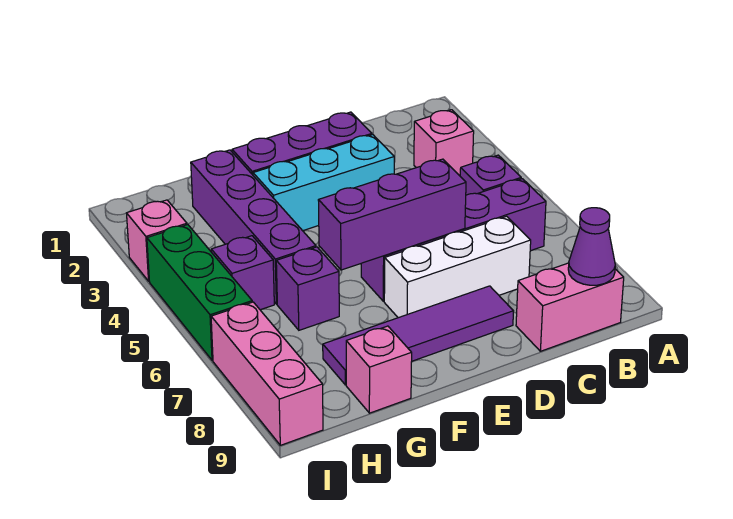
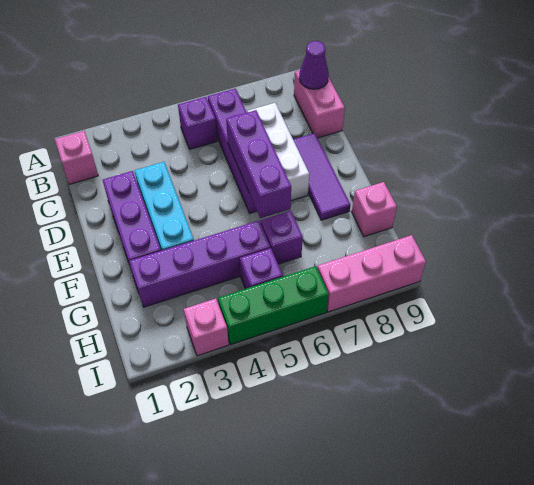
pink 1x1 brick [414,110,474,176] -> pink 1x1 brick moved to [55,131,98,184]
purple 1x4 tile [323,286,513,385] -> purple 1x3 tile [293,133,350,220]

